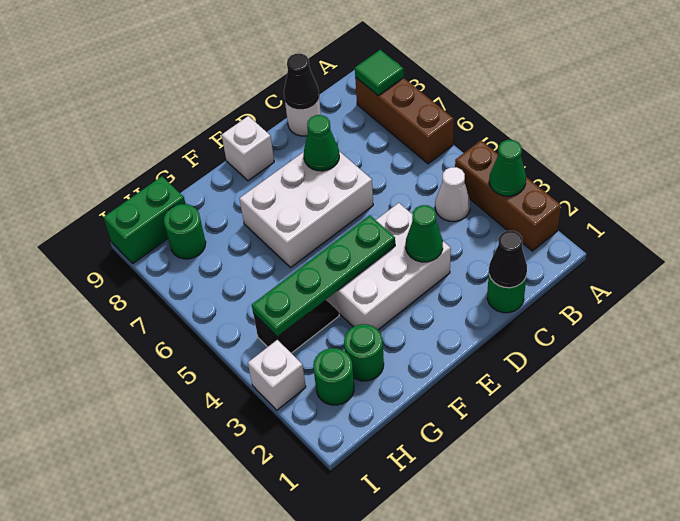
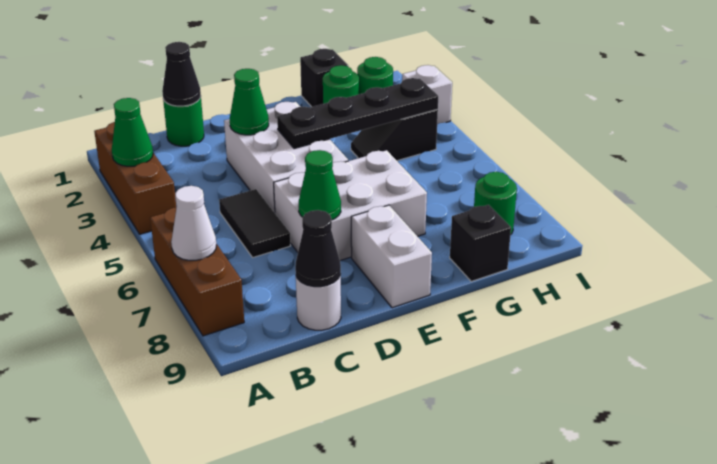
green 1x1 tile [355,50,404,95] -> none
white 1x1 cone [435,167,470,221] -> white 1x1 cone moved to [171,186,216,260]
none -> black 1x2 tile [219,189,290,257]
white 2x3 brick [326,203,451,330] -> white 2x3 brick turned to [224,102,348,213]
green 1x4 plate [252,215,395,337] -> black 1x4 plate [277,78,438,149]
white 1x1 brick [222,116,274,181] -> white 1x2 brick [351,205,432,308]
none -> black 1x1 brick [300,49,348,107]
none -> black 1x1 brick [450,205,511,281]
green 1x2 brick [104,176,185,263] -> none

